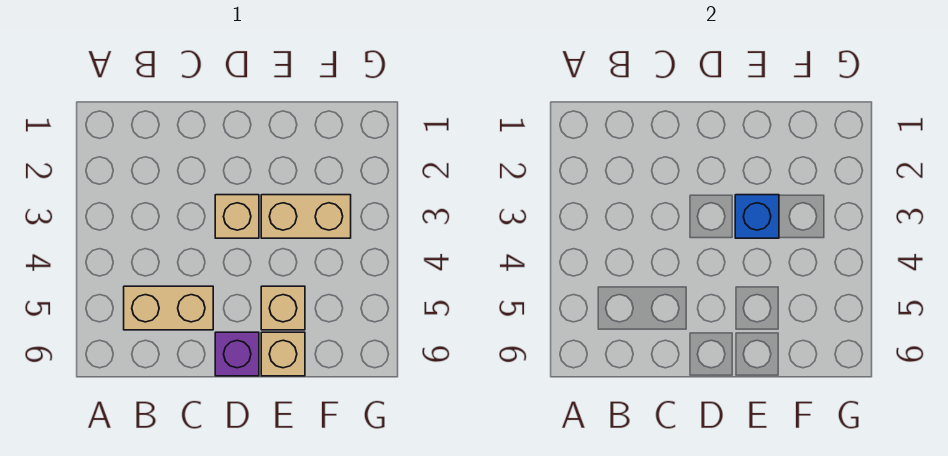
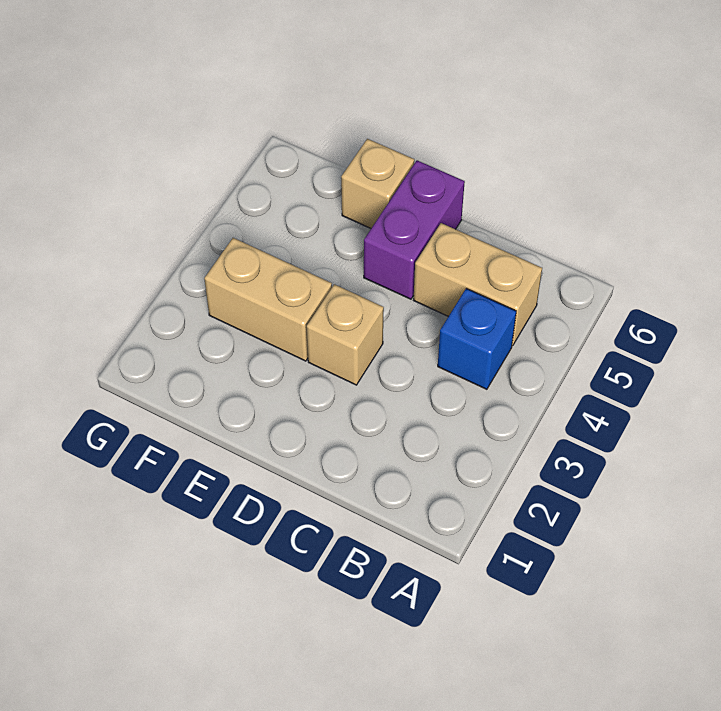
purple 1x1 brick [215,332,259,376] -> purple 1x2 brick [364,160,465,299]
blue 1x1 brick [735,195,779,238] -> blue 1x1 brick moved to [438,289,516,389]
tan 1x1 brick [261,286,305,330] -> none

